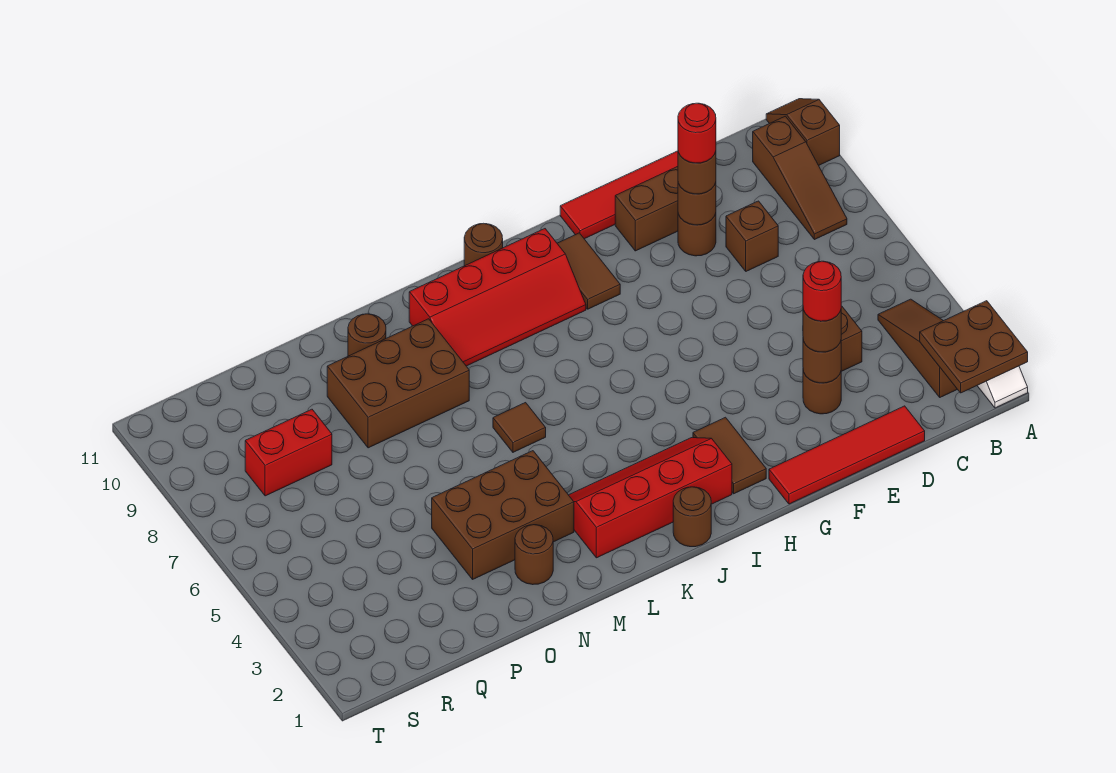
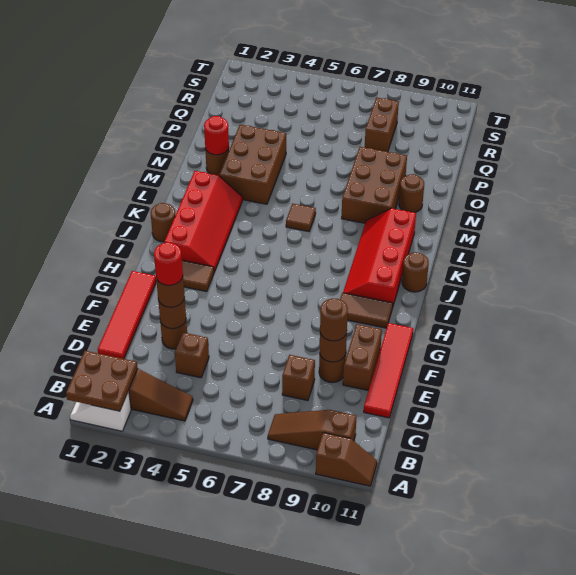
red 1x1 round brick [678,103,716,163] -> red 1x1 round brick moved to [204,116,229,155]
red 1x2 brick [245,409,332,496] -> brown 1x2 brick [365,98,399,152]

